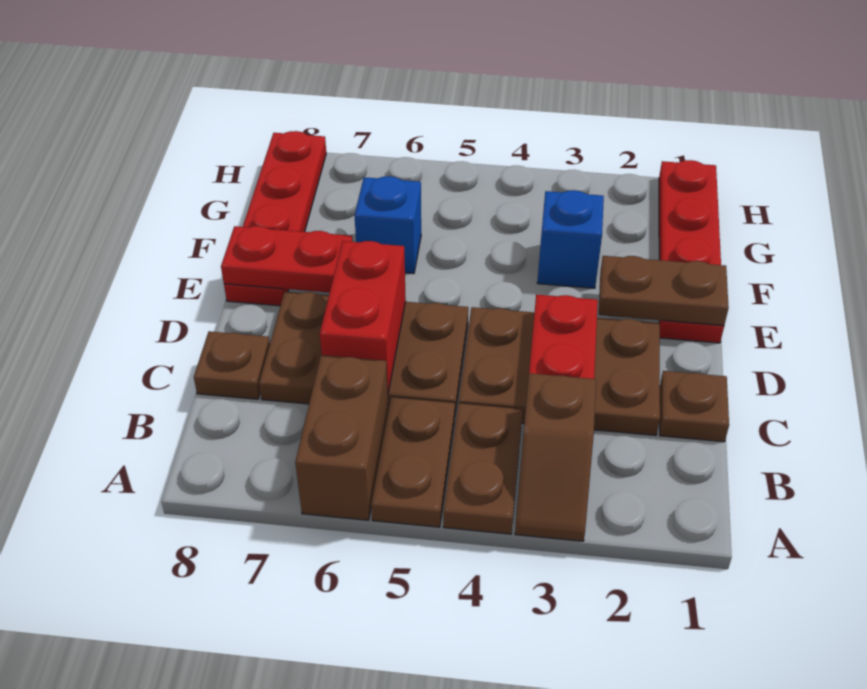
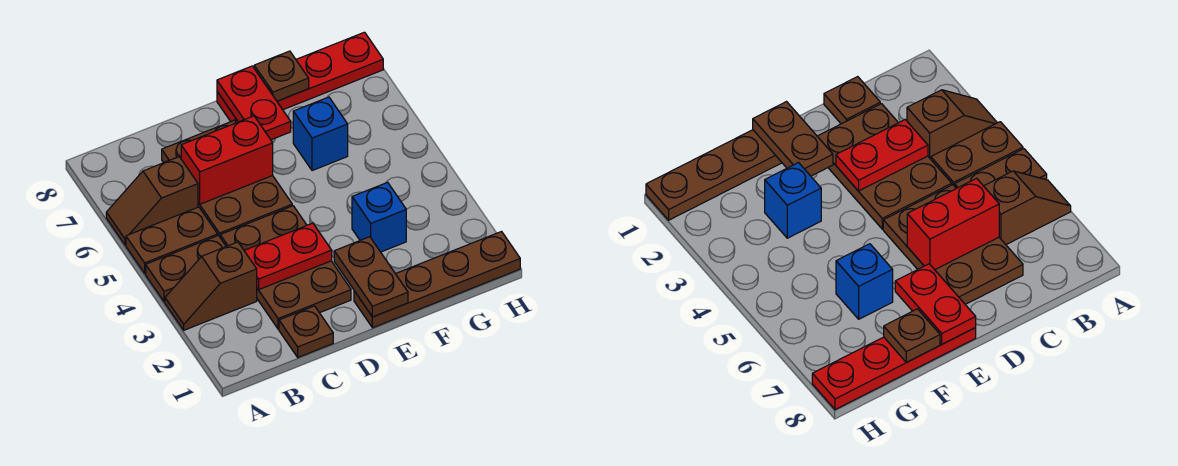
brown 1x2 brick [295,355,388,520] -> brown 1x2 slope [106,157,198,245]
brown 1x1 plate [194,331,270,399] -> brown 1x1 plate moved to [254,51,309,101]
red 1x4 plate [659,160,724,343] -> brown 1x4 plate [354,232,520,328]

